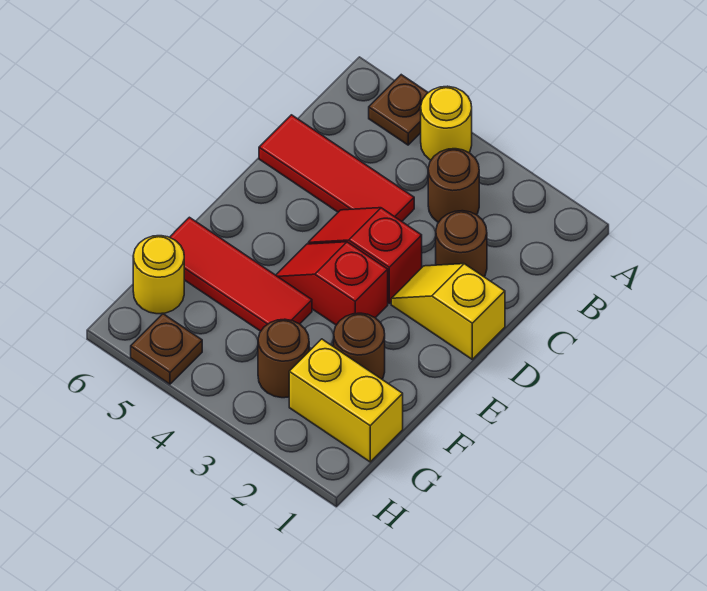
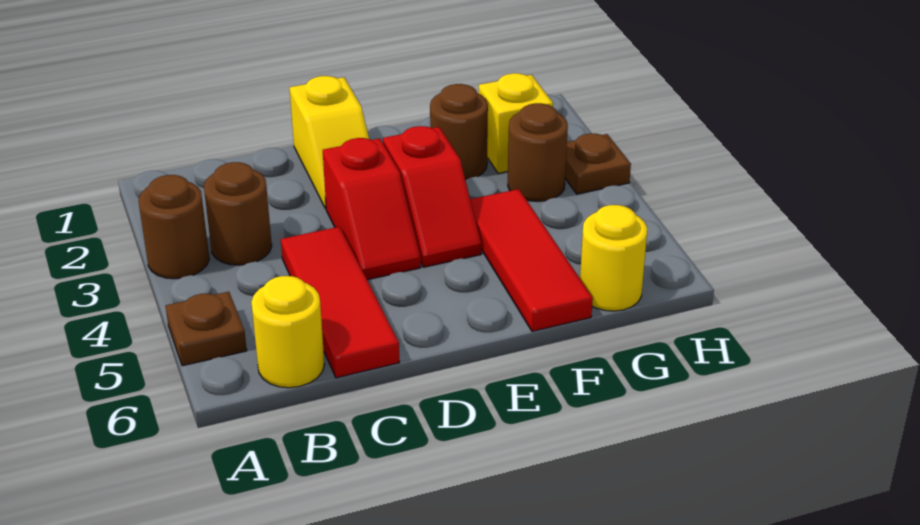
yellow 1x1 round brick [421,86,472,160] -> yellow 1x1 round brick moved to [251,276,325,388]
brown 1x1 round brick [436,211,487,277] -> brown 1x1 round brick moved to [139,175,209,279]
yellow 1x2 brick [289,339,403,462] -> yellow 1x1 brick [479,73,553,174]
brown 1x1 plate [131,314,202,384] -> brown 1x1 plate moved to [565,134,631,194]

